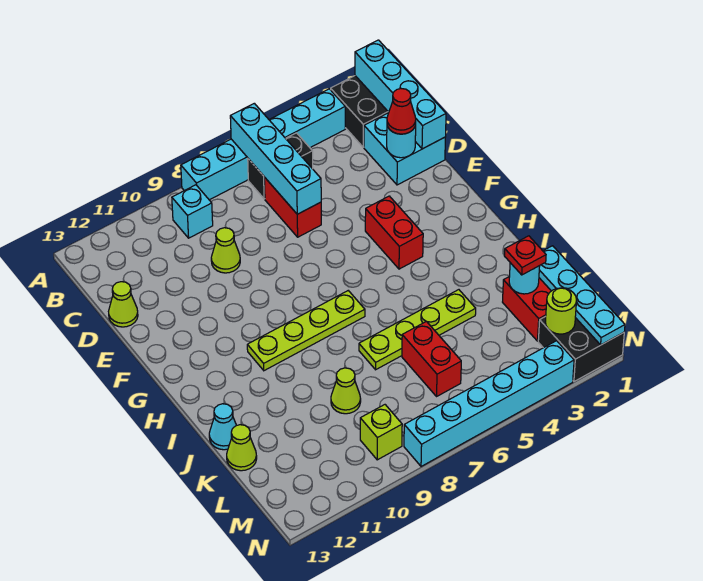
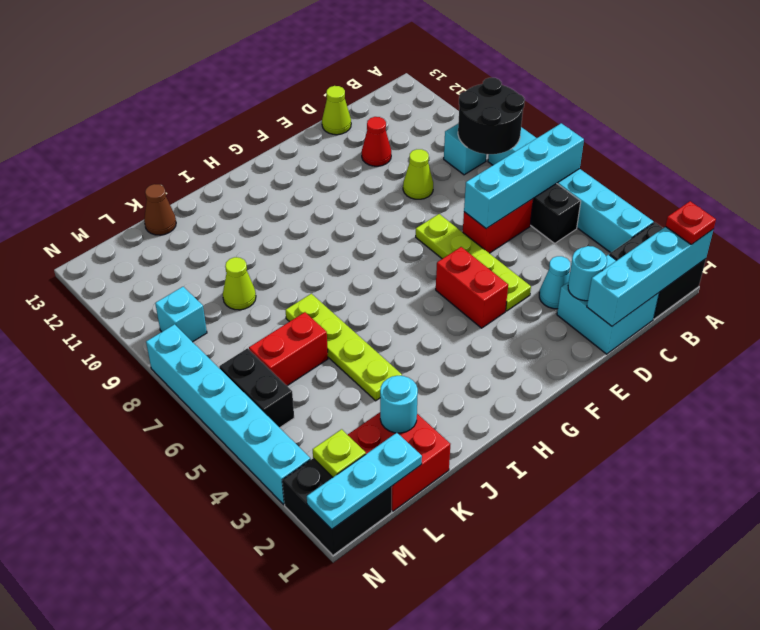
none -> black 2x2 round brick [458,78,525,154]
red 1x1 cone [387,89,416,134] -> red 1x1 cone moved to [362,117,391,166]
red 1x2 brick [365,196,423,269] -> red 1x2 brick turned to [436,247,508,328]
lime 1x4 plate [247,291,365,371] -> lime 1x4 plate moved to [416,214,531,311]
cyan 1x1 cone [209,404,237,450] -> cyan 1x1 cone moved to [539,256,570,309]
cyan 1x4 plate [539,246,625,345] -> cyan 1x3 plate [307,433,422,529]
red 1x1 plate [505,236,546,275] -> red 1x1 plate moved to [665,201,716,245]
lime 1x1 cone [227,425,257,471] -> brown 1x1 cone [144,184,176,235]
lime 1x1 round brick [546,288,577,334] -> lime 1x1 plate [313,429,366,477]
none -> black 1x2 brick [219,348,294,428]
lime 1x1 brick [360,405,402,460] -> cyan 1x1 brick [155,287,207,342]

